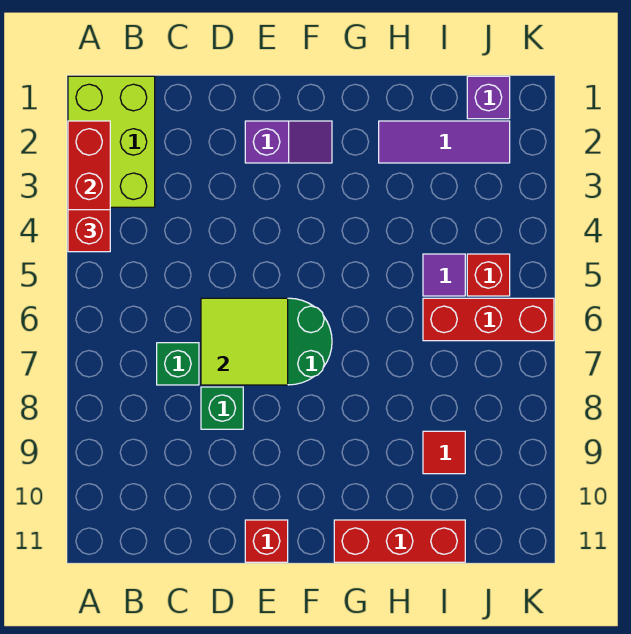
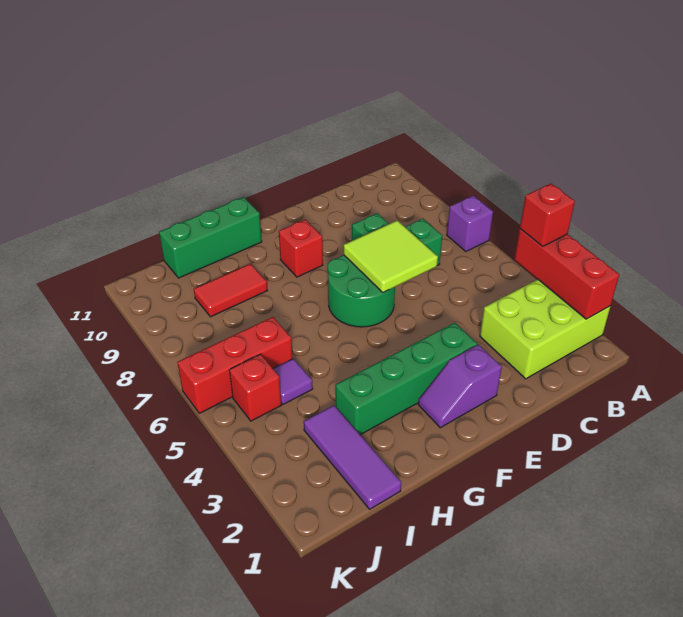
lime 2x3 brick [68,76,155,207] -> lime 2x3 brick turned to [480,279,611,379]
none -> green 1x4 brick [336,323,477,435]
red 1x1 brick [245,520,288,562] -> red 1x1 brick moved to [279,220,323,277]
red 1x3 brick [334,520,465,562] -> green 1x3 brick [159,197,262,278]
purple 1x3 tile [379,121,510,163] -> purple 1x3 tile turned to [304,405,401,509]
red 1x1 tile [423,431,465,474] -> red 1x2 tile [194,264,268,317]
purple 1x1 brick [467,76,510,119] -> purple 1x1 brick moved to [447,196,493,252]

